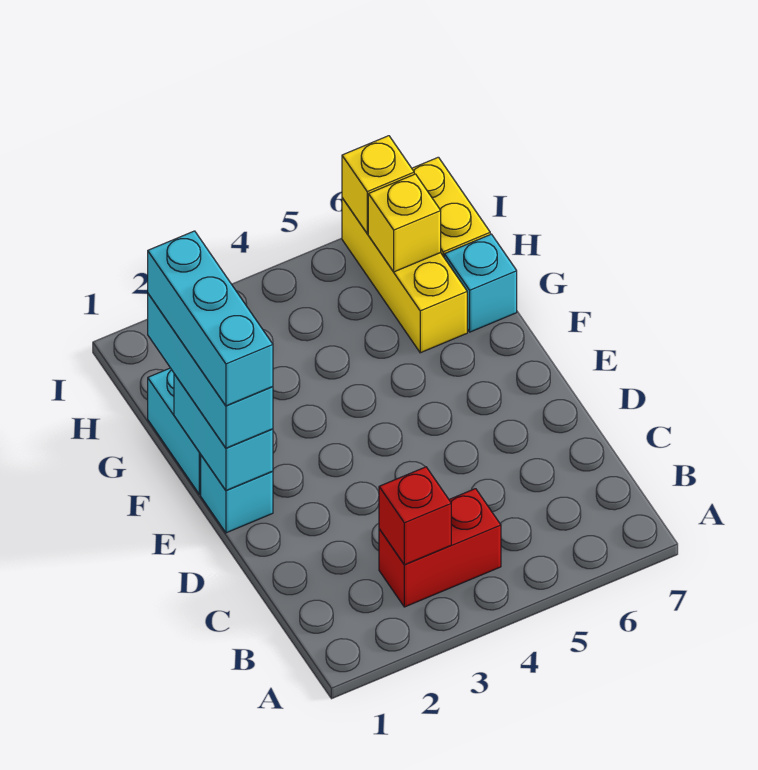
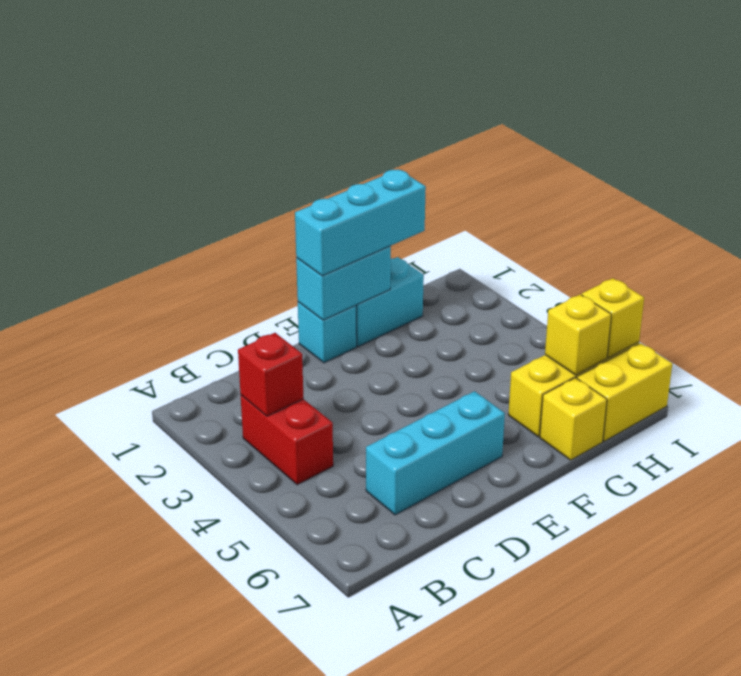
cyan 1x3 brick [148,231,273,406] -> cyan 1x3 brick moved to [366,391,505,515]
cyan 1x1 brick [444,234,517,332] -> yellow 1x1 brick [540,378,607,460]

